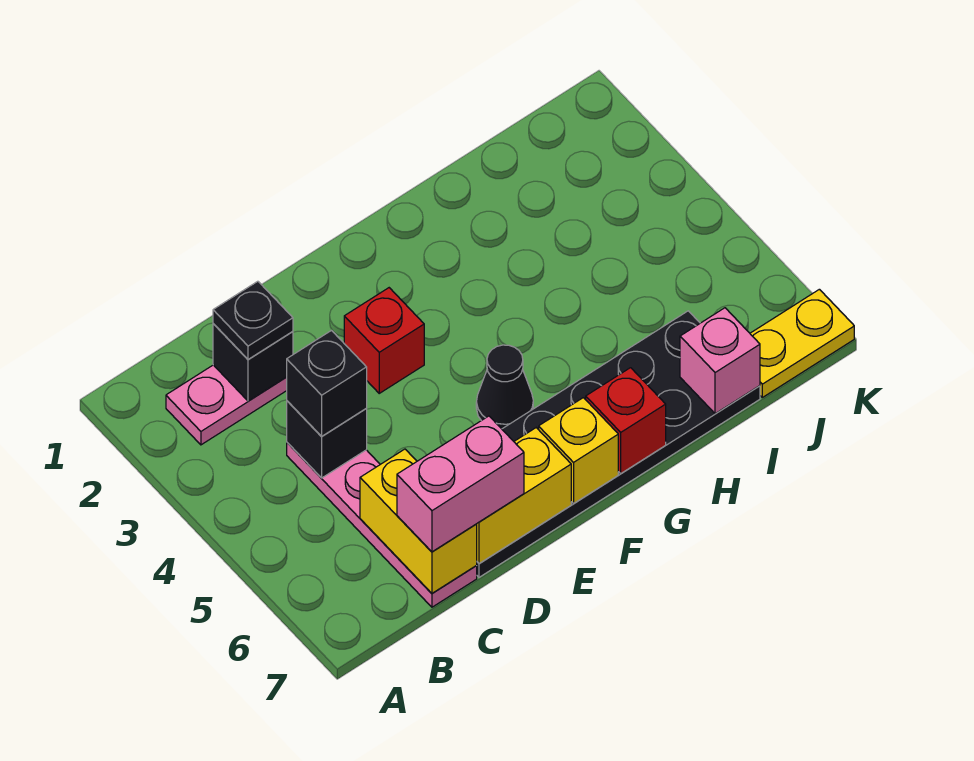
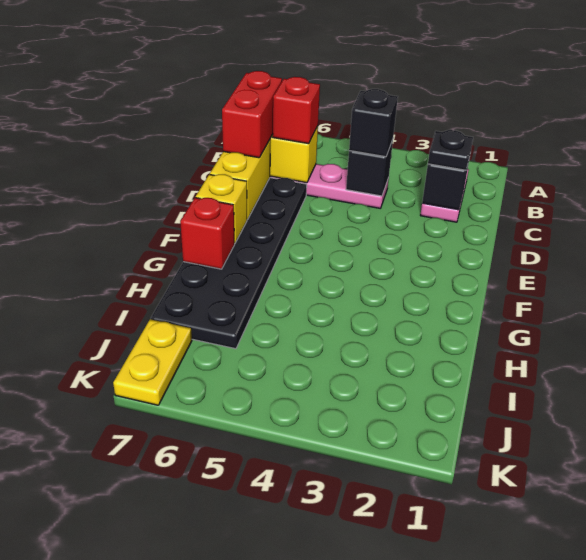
pink 1x2 brick [397,416,524,552] -> red 1x2 brick [222,71,282,158]
red 1x1 brick [344,288,424,393] -> red 1x1 brick moved to [273,77,320,144]
black 1x1 cone [476,345,533,429] -> none
pink 1x1 brick [680,308,760,414] -> none

